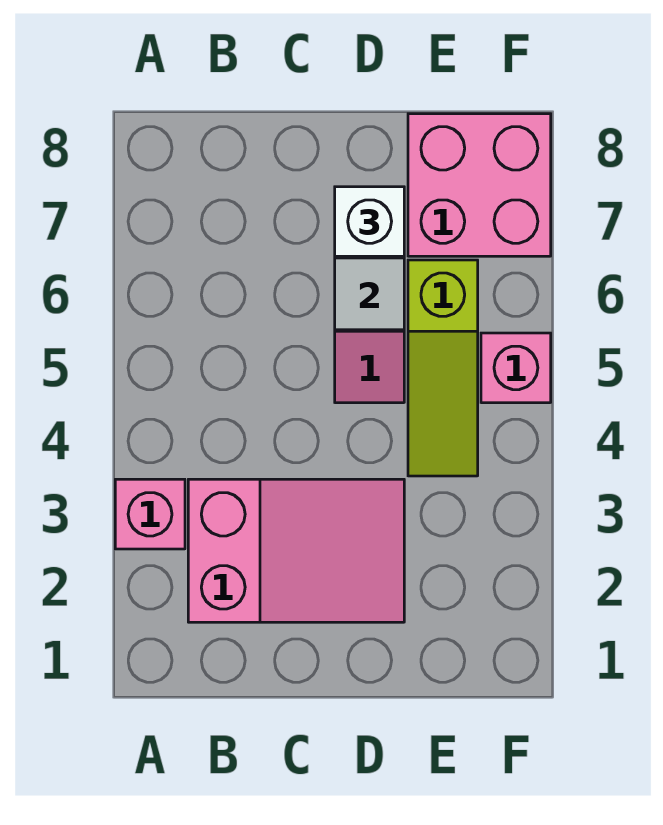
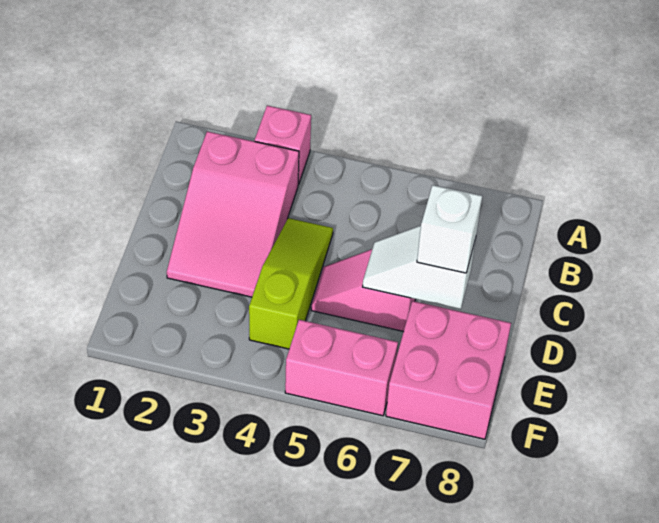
lime 1x3 slope [408,260,478,476] -> lime 1x3 slope turned to [249,218,333,349]
pink 1x1 brick [481,333,551,403] -> pink 1x2 brick [285,320,398,416]

